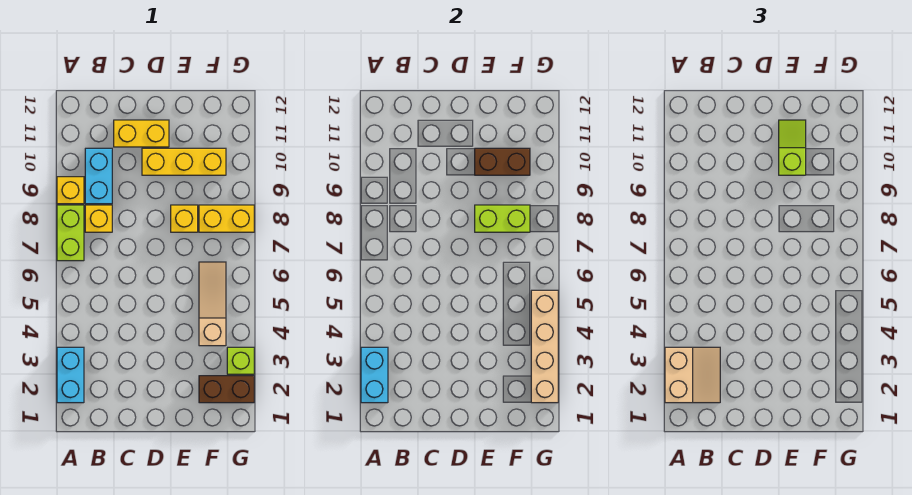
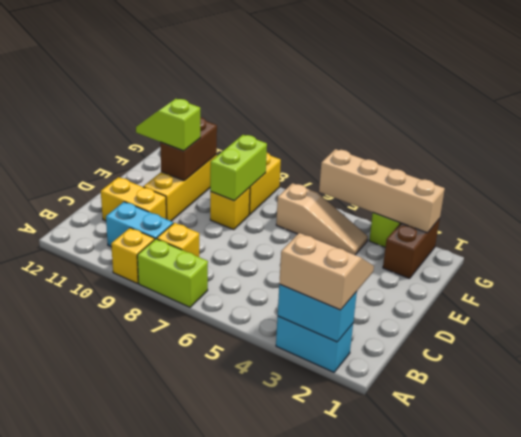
yellow 1x2 brick [114,120,169,147] -> yellow 1x2 brick turned to [101,177,167,221]
tan 1x3 slope [199,262,226,346] -> tan 1x3 slope turned to [276,183,368,255]

